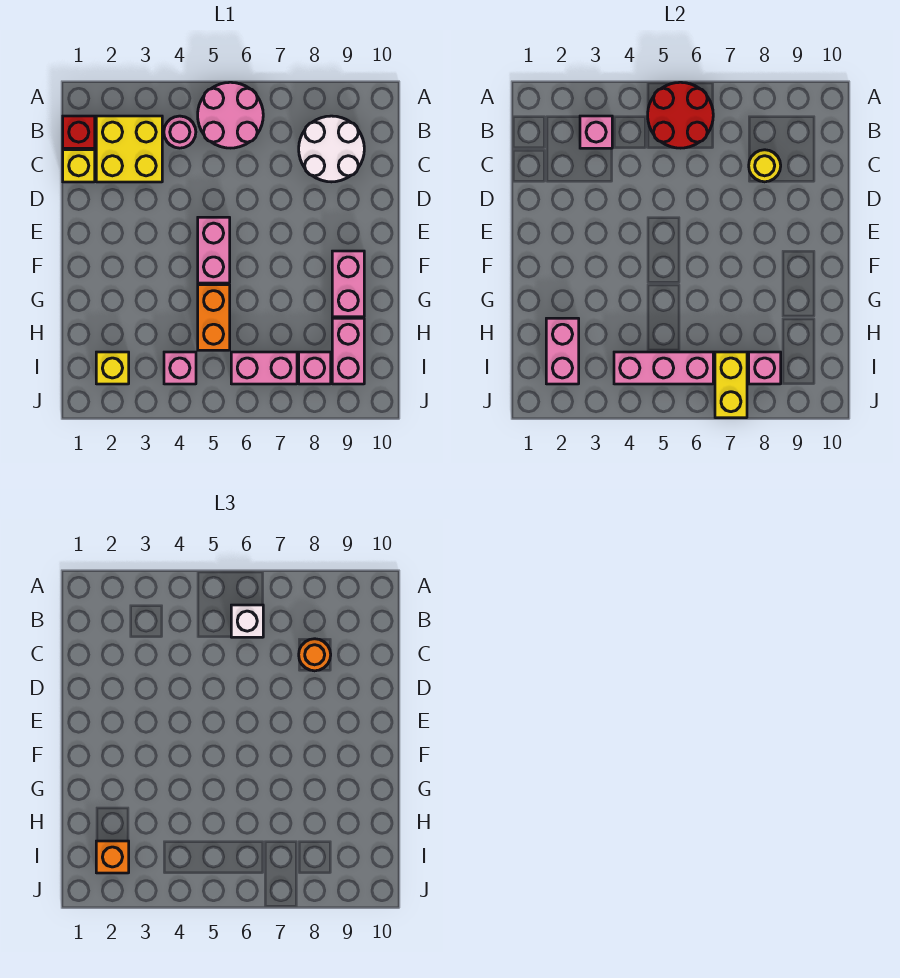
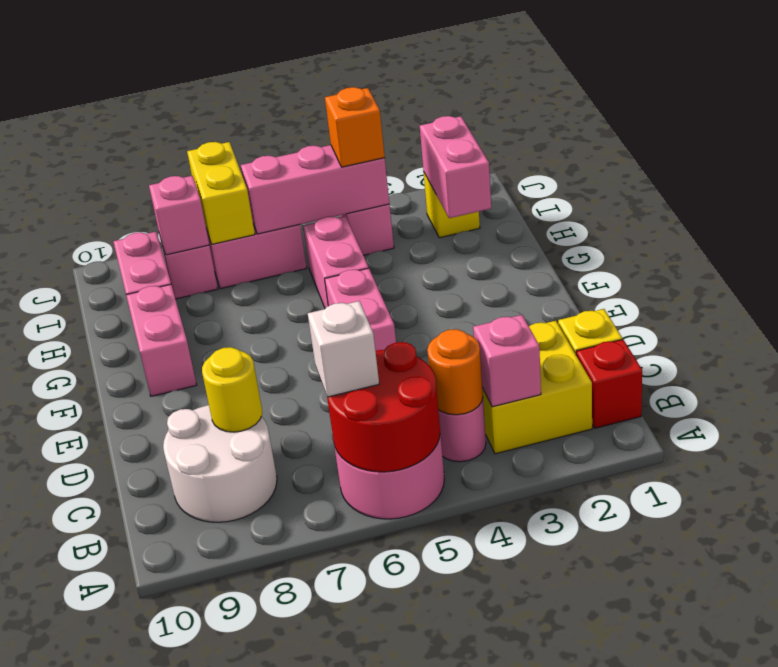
orange 1x1 round brick [299,639,331,671] -> orange 1x1 round brick moved to [427,329,483,415]
orange 1x2 brick [198,285,230,350] -> pink 1x2 brick [303,216,369,308]
orange 1x1 brick [96,841,129,873] -> orange 1x1 brick moved to [325,87,385,167]

